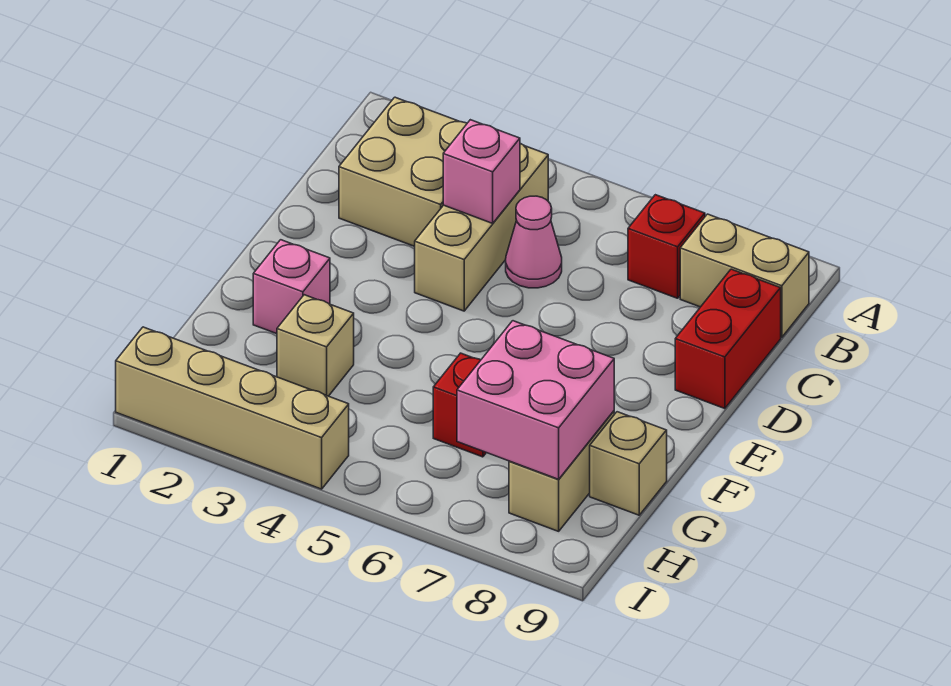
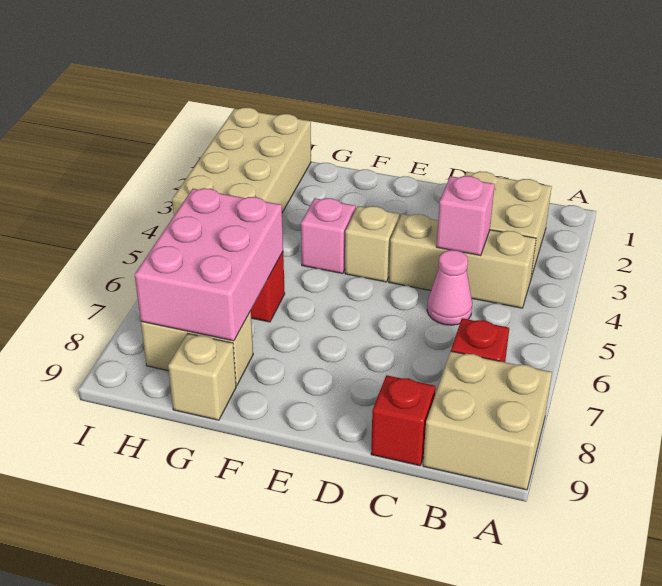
tan 1x2 brick [680,214,809,337] -> tan 2x2 brick [423,351,552,490]
red 1x2 brick [675,269,781,409] -> red 1x1 brick [371,375,436,466]
pink 1x1 brick [253,240,330,334] -> pink 1x1 brick moved to [301,198,356,274]
tan 1x1 brick [277,295,354,396] -> tan 1x1 brick moved to [345,206,400,282]
pink 2x2 brick [457,321,614,479] -> pink 2x3 brick [135,188,283,341]
tan 1x4 brick [116,327,349,489] -> tan 2x4 brick [172,108,311,215]

